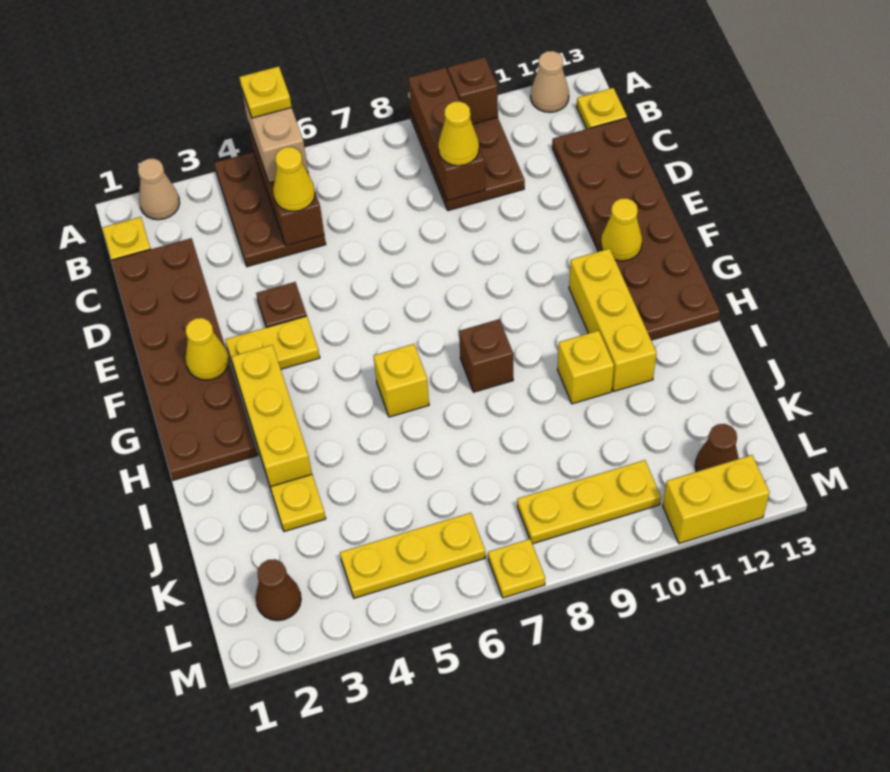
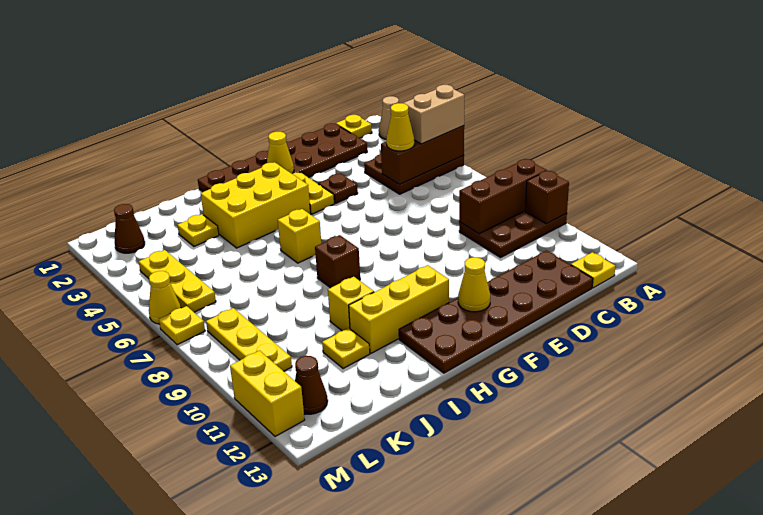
yellow 1x1 plate [239,66,292,118] -> yellow 1x1 plate moved to [322,328,370,369]
tan 1x1 cone [531,51,569,112] -> none
yellow 1x1 cone [438,102,479,166] -> yellow 1x1 cone moved to [149,271,181,324]
yellow 1x3 brick [232,345,312,488] -> yellow 2x3 brick [201,162,311,248]

